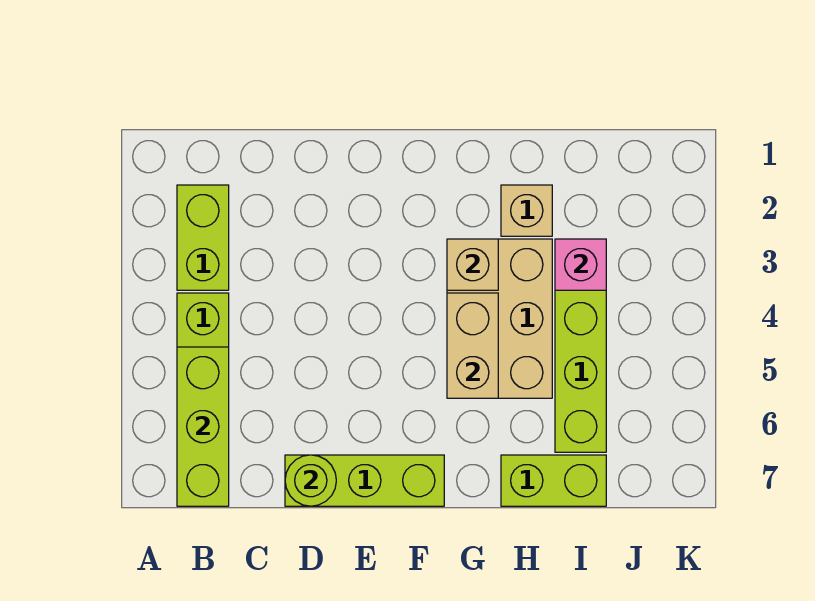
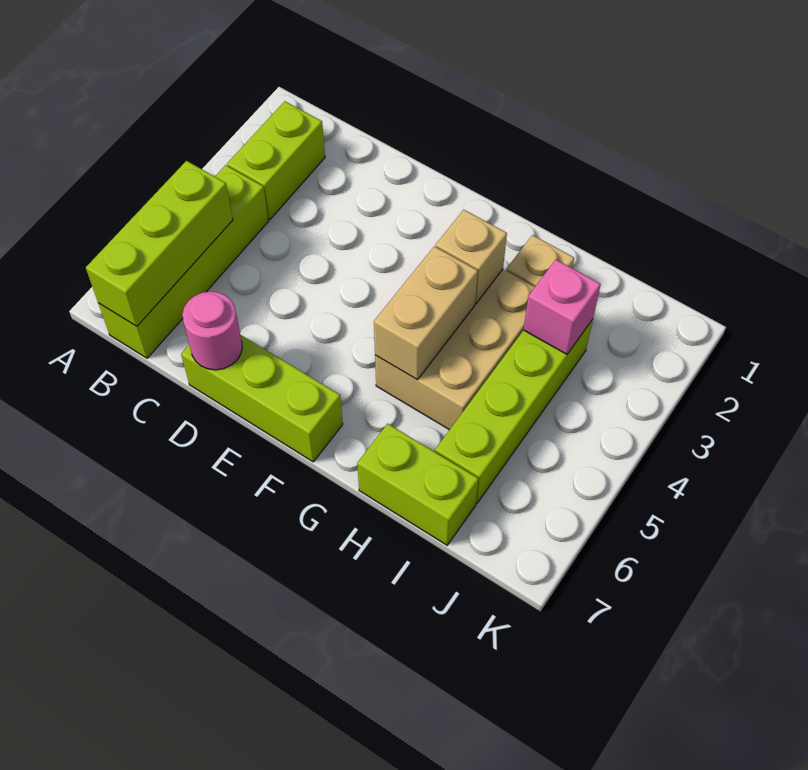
lime 1x1 round brick [285,455,336,506] -> pink 1x1 round brick [182,292,242,370]

